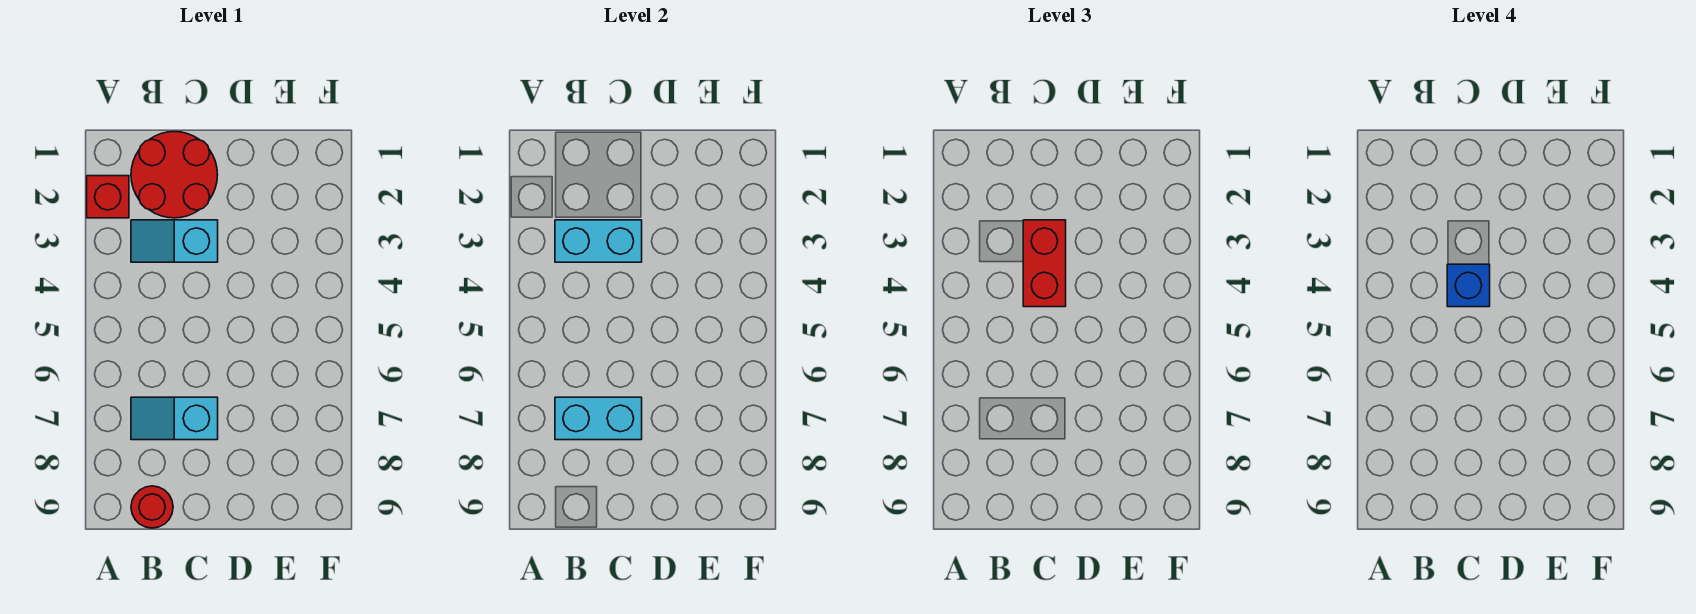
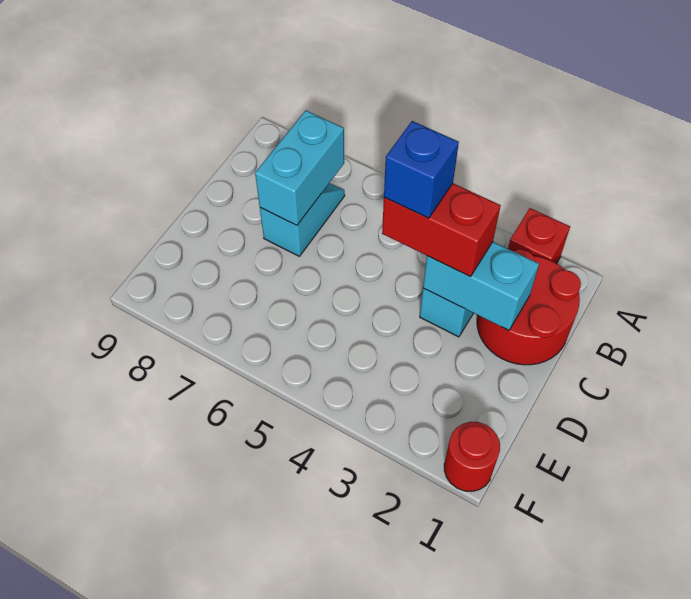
cyan 1x2 brick [555,220,642,262] -> cyan 1x2 brick turned to [423,242,539,330]
red 1x1 round brick [131,486,173,528] -> red 1x1 round brick moved to [444,422,500,491]

